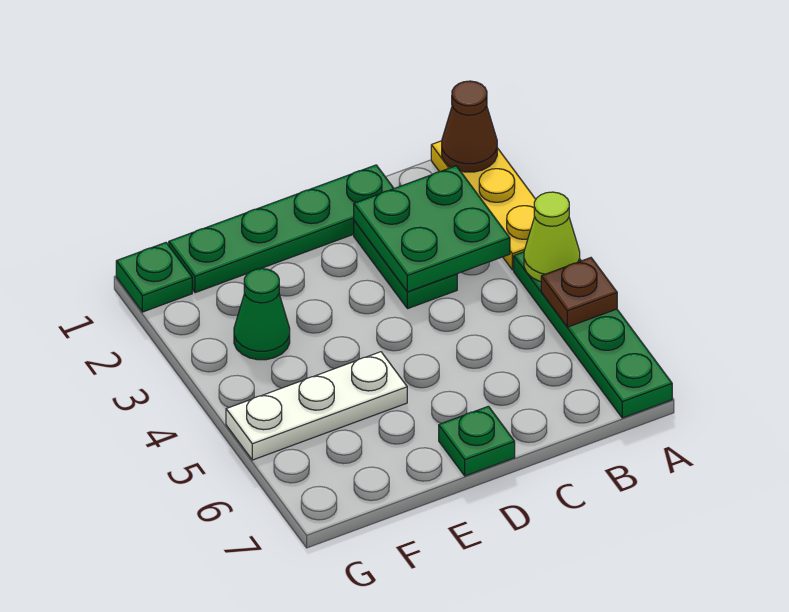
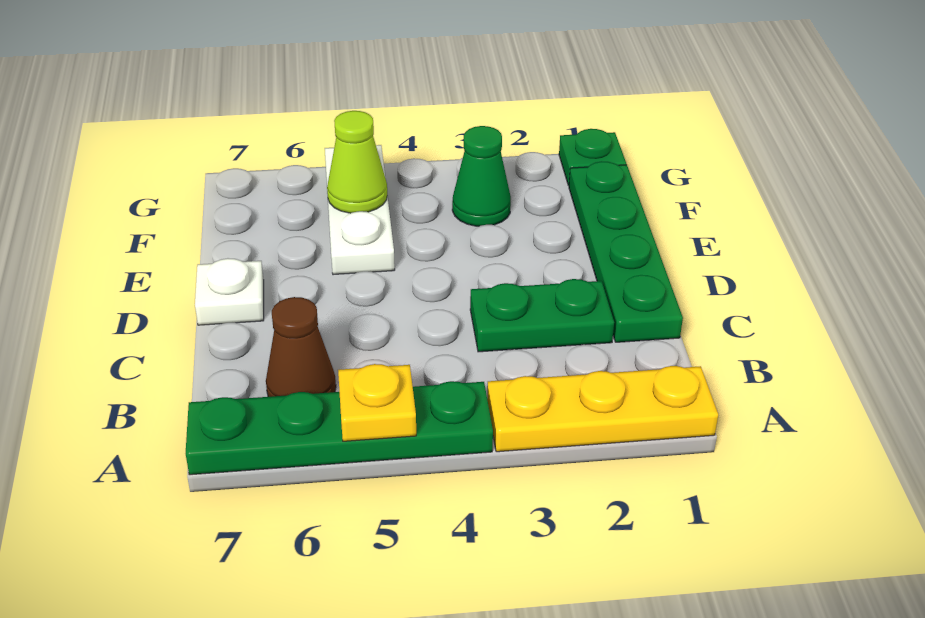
brown 1x1 cone [442,81,497,172] -> brown 1x1 cone moved to [266,297,336,397]
lime 1x1 cone [524,192,580,282] -> lime 1x1 cone moved to [327,111,387,213]
brown 1x1 plate [541,258,617,327] -> yellow 1x1 plate [338,364,416,441]
green 2x2 plate [354,166,510,292] -> none
green 1x1 plate [439,406,515,476] -> white 1x1 plate [195,258,264,325]

